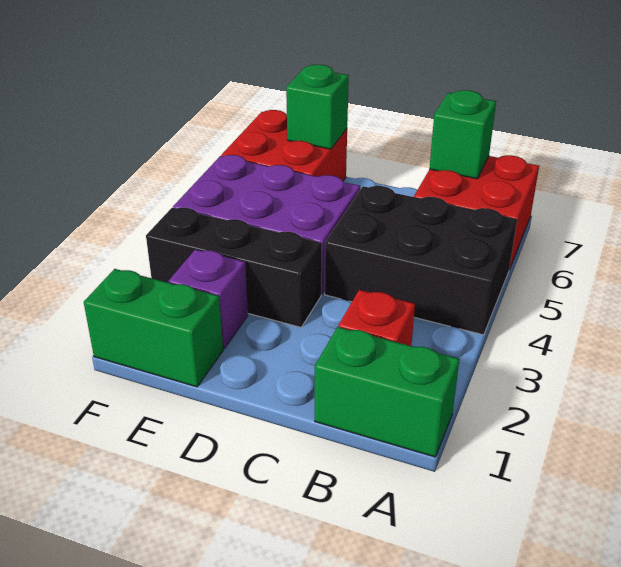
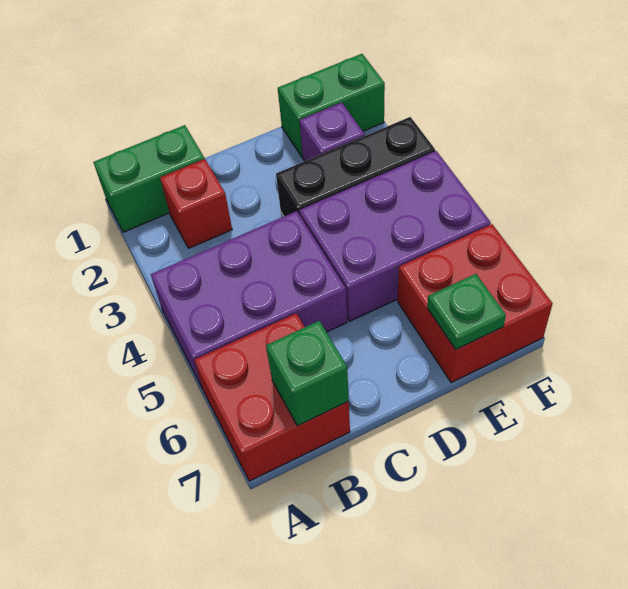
black 2x3 brick [325,186,517,335] -> purple 2x3 brick [151,211,347,389]
green 1x1 brick [286,65,349,149] -> green 1x1 plate [427,274,506,349]

